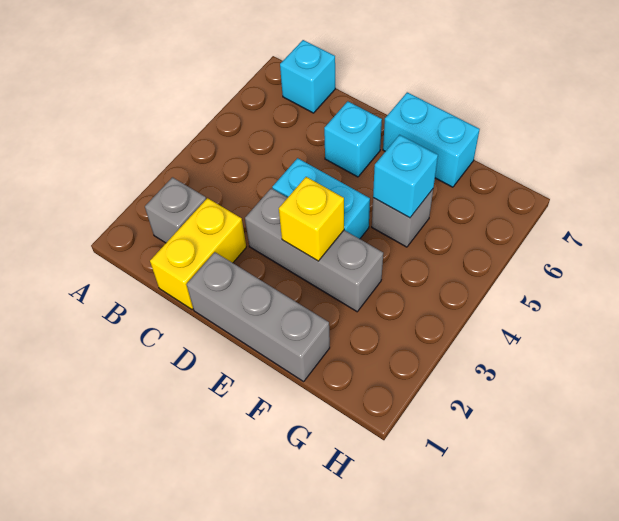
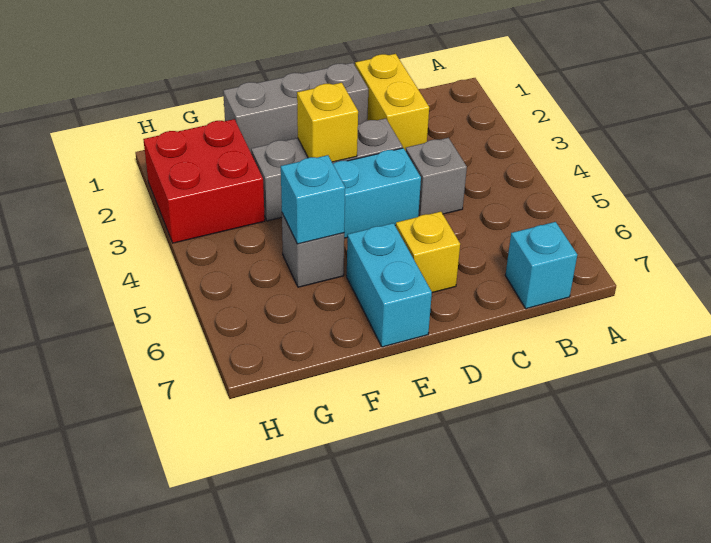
grey 1x1 brick [145,177,206,243] -> grey 1x1 brick moved to [406,138,467,216]
cyan 1x1 brick [324,101,382,177] -> yellow 1x1 brick [396,212,460,293]
cyan 1x2 brick [383,92,480,187] -> cyan 1x2 brick turned to [347,223,432,347]
none -> red 2x2 brick [143,119,265,243]

